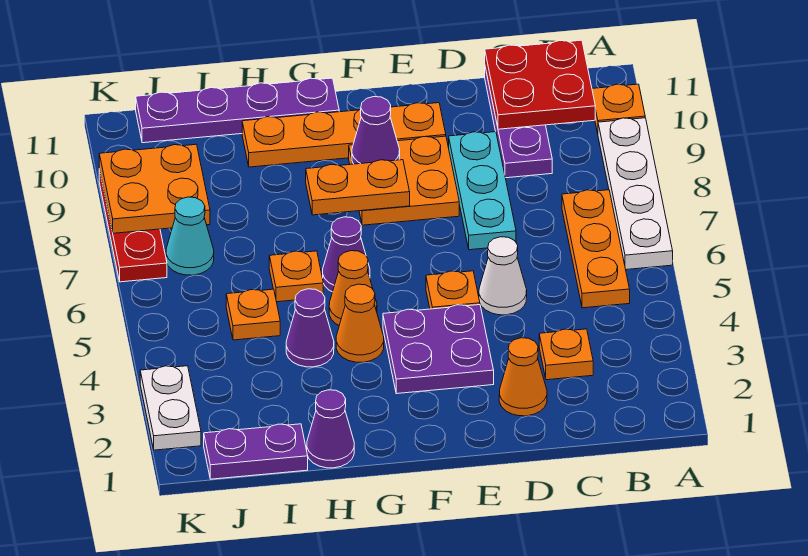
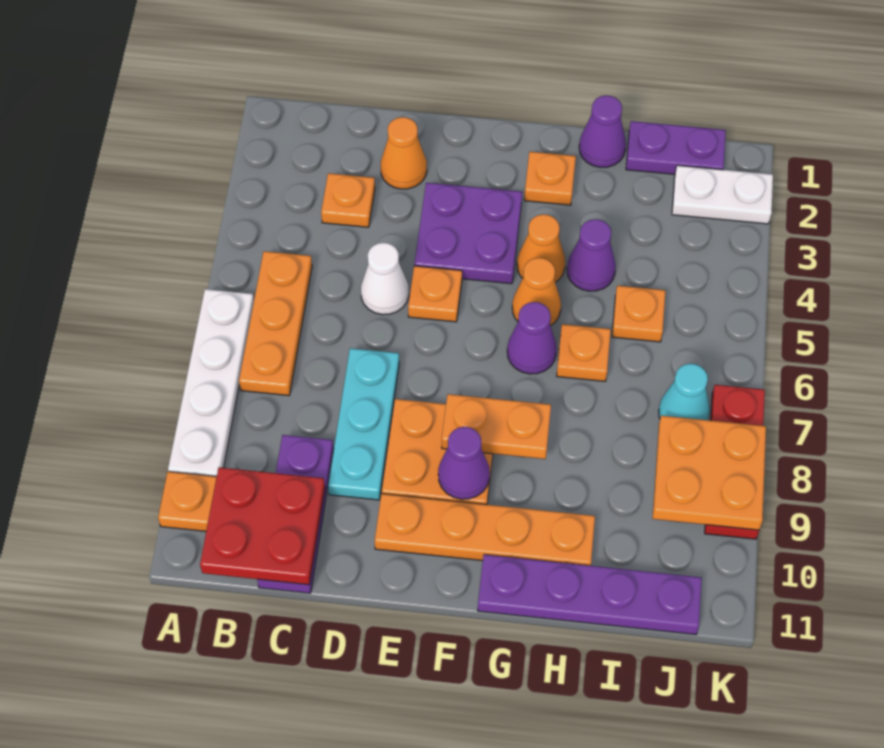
none -> orange 1x1 plate [524,152,576,205]
white 1x2 plate [140,366,201,450] -> white 1x2 plate turned to [672,165,773,224]

